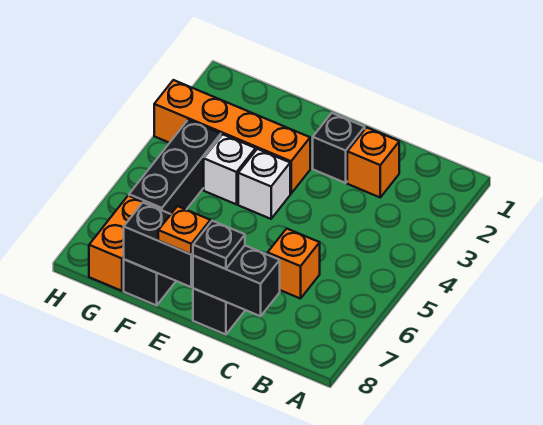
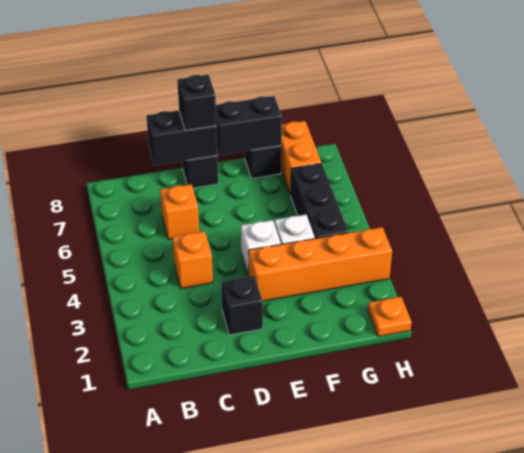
orange 1x1 brick [347,127,399,197] -> orange 1x1 brick moved to [172,231,213,289]
black 1x1 plate [193,221,245,269] -> black 1x1 brick [177,75,216,130]
orange 1x1 plate [158,206,210,254] -> orange 1x1 plate moved to [368,297,411,337]

